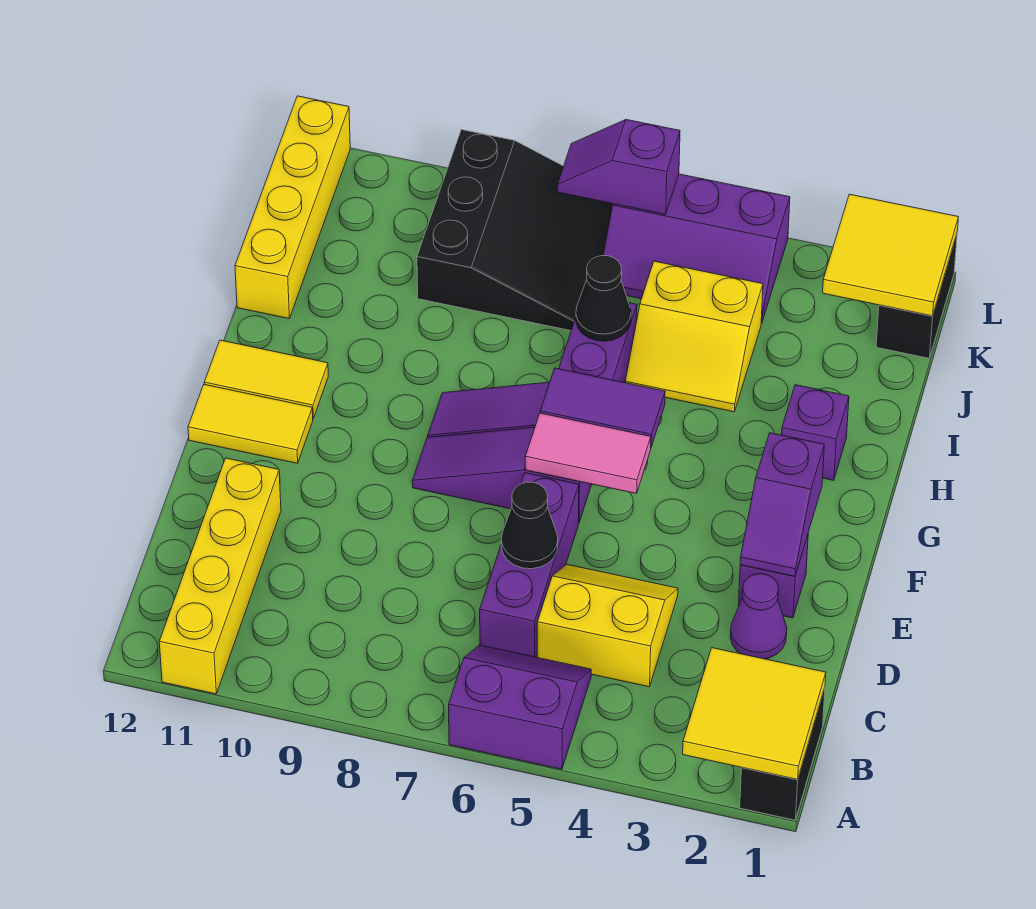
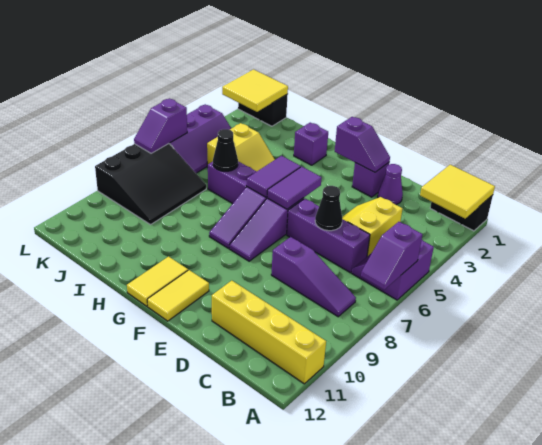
none -> purple 1x2 slope [361,222,422,290]
none -> purple 1x3 slope [271,237,356,317]
pink 1x2 tile [525,413,651,493] -> purple 1x2 tile [267,167,322,209]
yellow 1x4 brick [235,96,350,319] -> none
black 3x3 slope [417,130,613,331] -> black 3x3 slope turned to [95,144,206,225]

